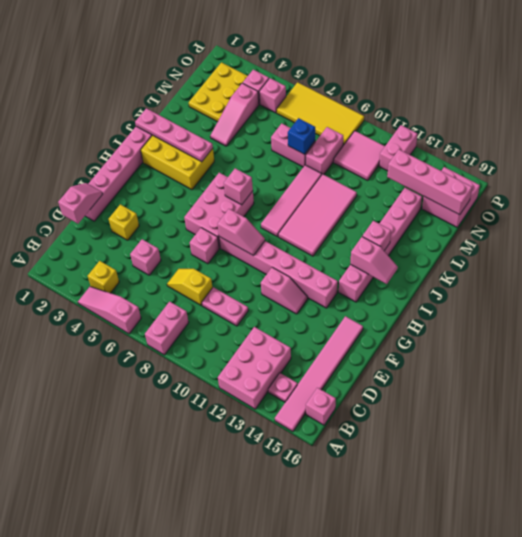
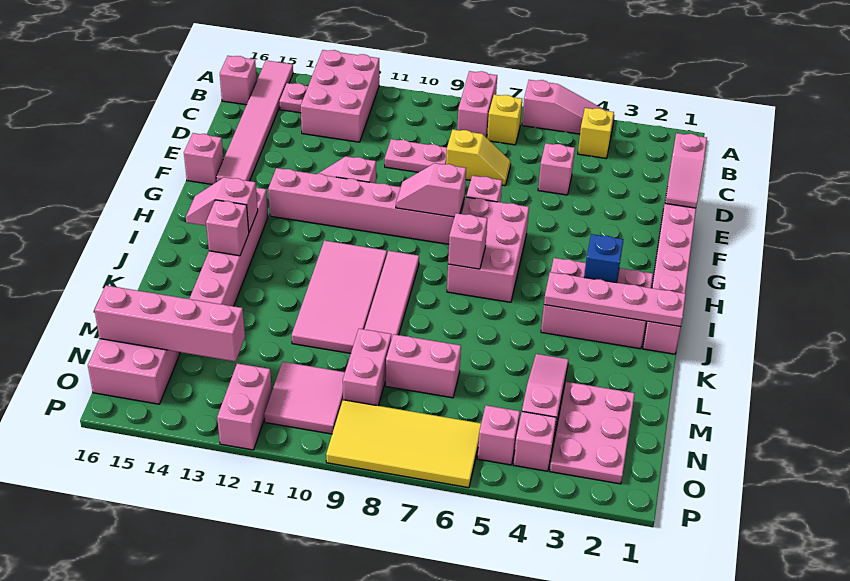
yellow 1x1 brick [109,204,139,240] -> yellow 1x1 brick moved to [487,95,522,145]
none -> pink 1x1 brick [184,133,223,185]
yellow 2x3 brick [141,135,214,190] -> pink 2x3 brick [541,258,653,349]
yellow 2x3 plate [189,62,247,122] -> pink 2x3 plate [550,382,635,484]
blue 1x1 brick [288,118,315,154] -> blue 1x1 brick moved to [584,234,624,283]

